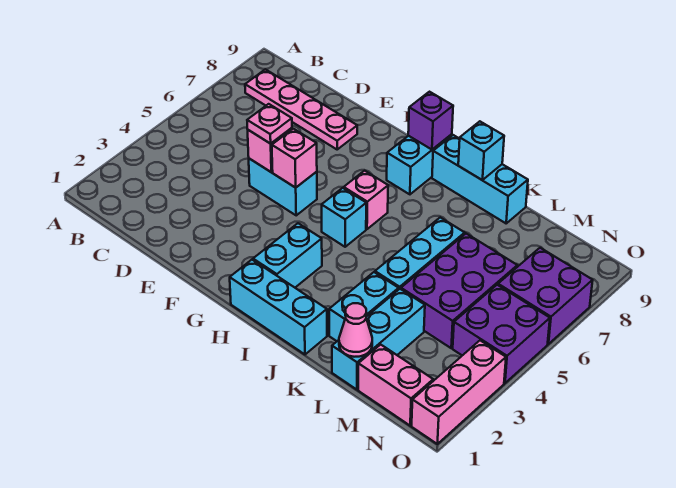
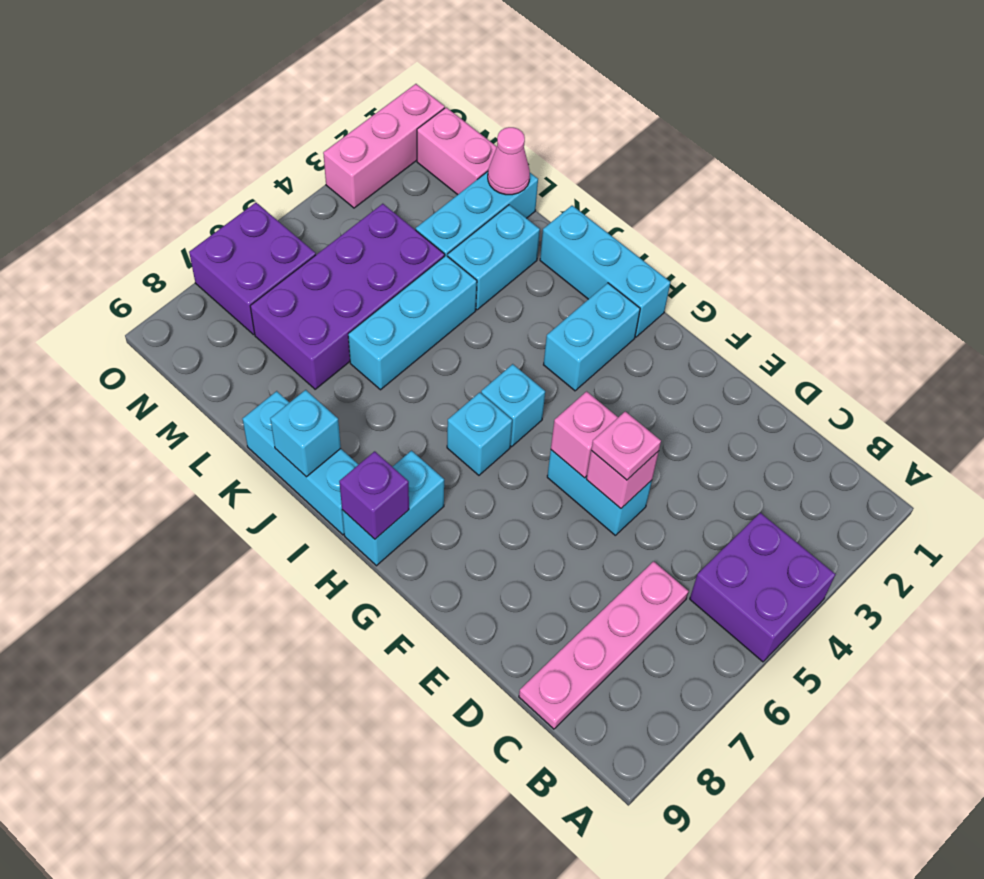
pink 1x4 plate [245,69,357,149] -> pink 1x4 plate turned to [519,561,689,729]
pink 1x1 brick [344,171,388,229] -> cyan 1x1 brick [447,392,512,475]
purple 2x3 brick [401,234,517,348] -> purple 2x4 brick [250,204,445,389]
purple 2x2 brick [453,285,550,383] -> purple 2x2 brick moved to [690,513,835,662]

